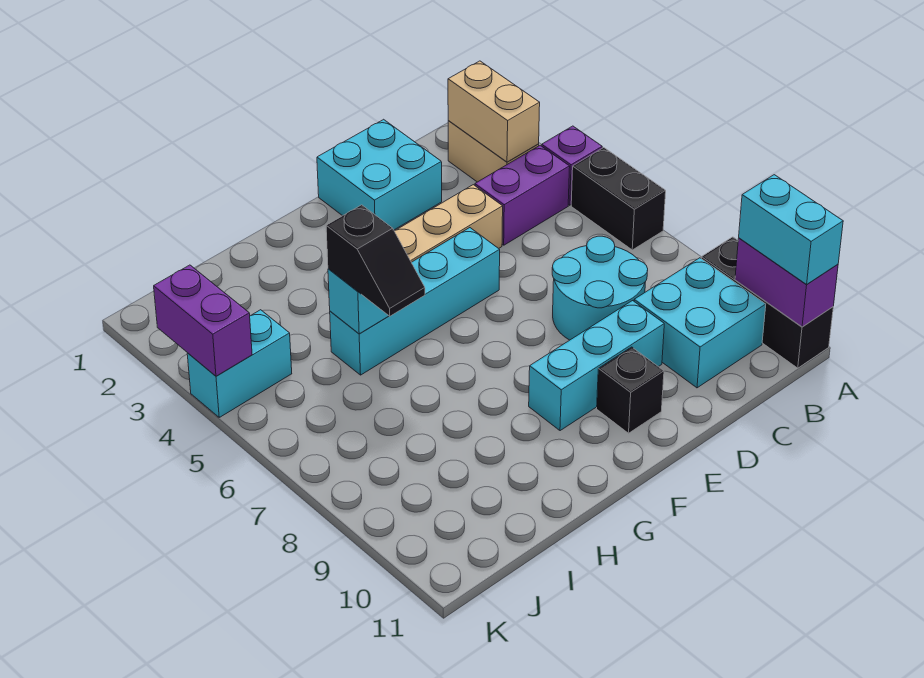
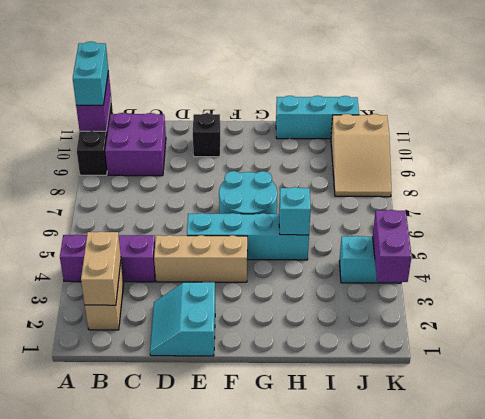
black 1x2 brick [571,148,666,250] -> none
cyan 2x2 brick [634,258,766,388] -> purple 2x2 brick [105,113,166,176]
cyan 2x2 round brick [552,236,648,340] -> cyan 2x2 round brick moved to [219,171,277,214]
cyan 2x2 brick [317,119,442,230] -> cyan 2x2 slope [150,282,215,356]
cyan 1x3 brick [529,301,664,431] -> cyan 1x3 brick moved to [276,96,359,139]
black 1x2 slope [326,205,425,316] -> none
none -> tan 2x3 slope [331,114,391,197]

